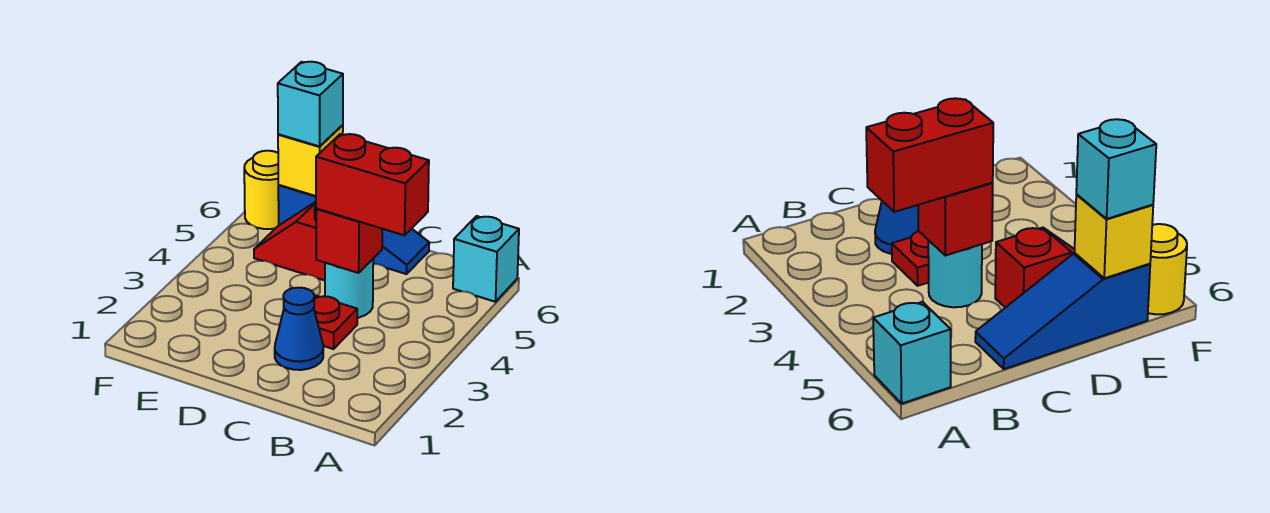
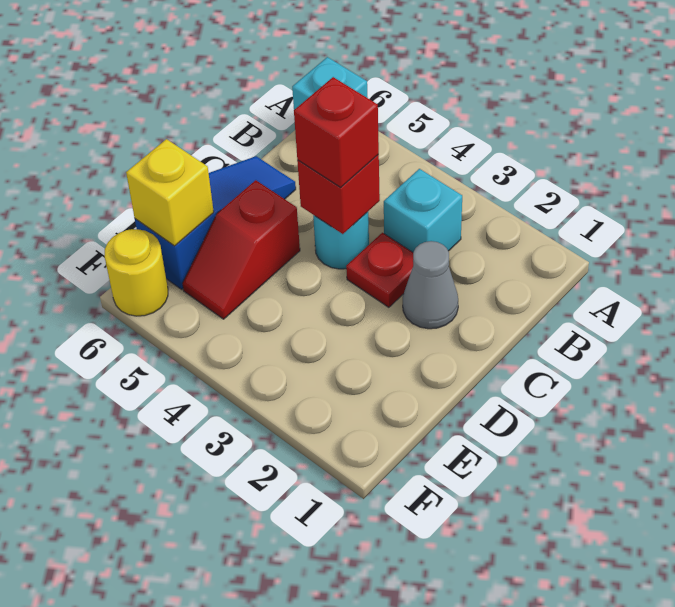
red 1x2 brick [316,134,429,235] -> red 1x1 brick [294,77,379,188]
blue 1x1 cone [275,288,323,370] -> grey 1x1 cone [403,241,458,329]
cyan 1x1 brick [278,62,343,146] -> cyan 1x1 brick moved to [384,169,462,252]

